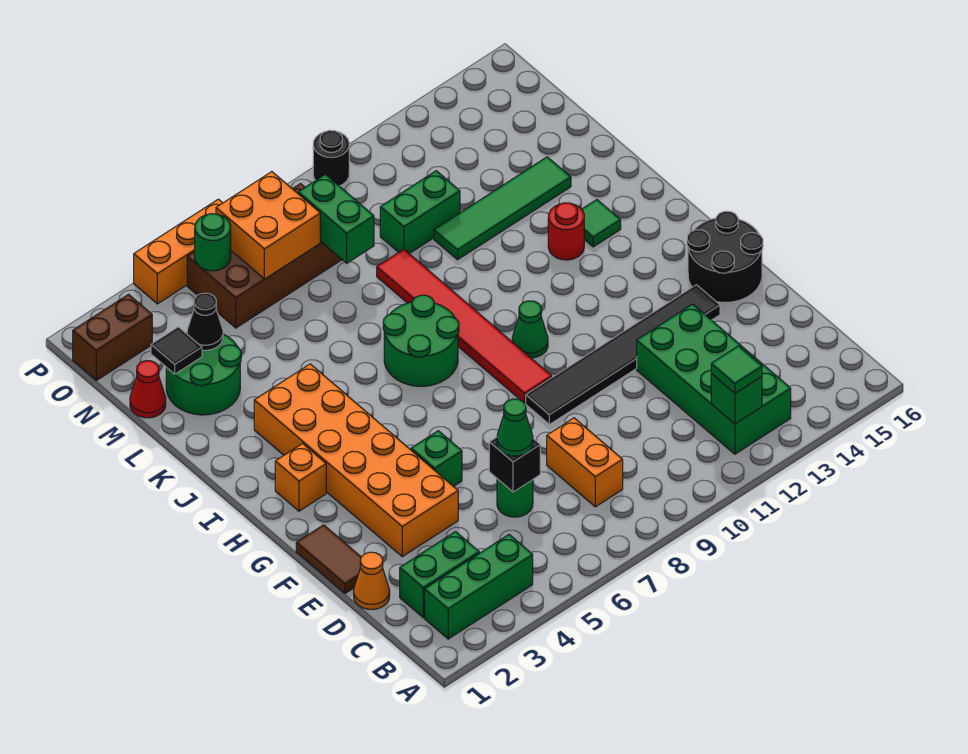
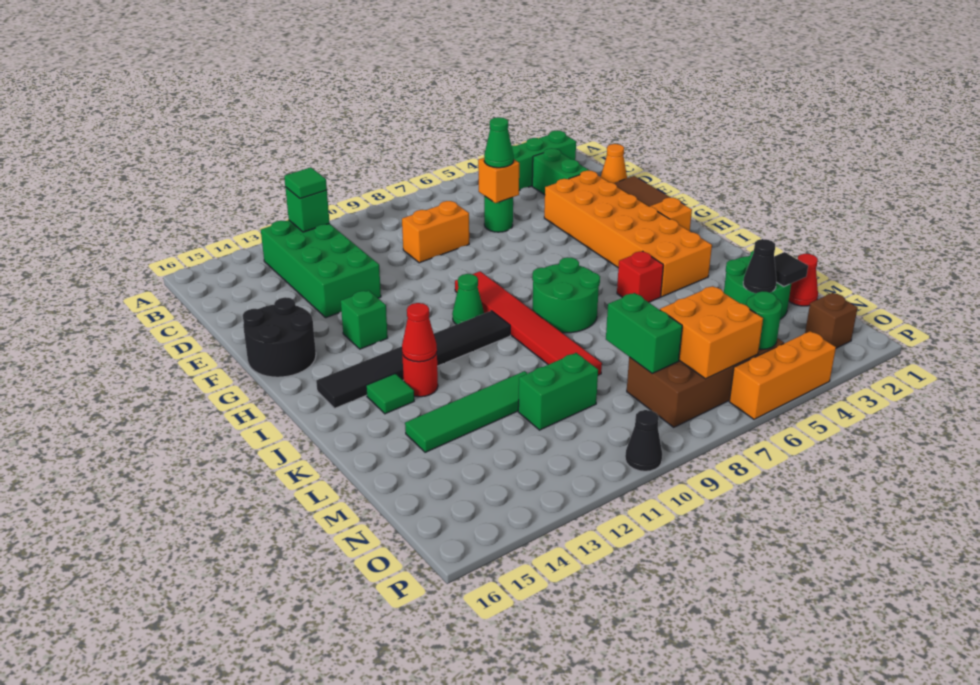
green 1x2 brick [400,532,479,618] -> green 1x2 brick turned to [532,148,590,195]
orange 1x2 brick [547,418,623,507] -> orange 1x2 brick turned to [402,201,469,263]
black 1x1 brick [489,437,540,492] -> orange 1x1 brick [478,158,519,203]
green 1x1 brick [411,431,462,487] -> green 1x1 brick moved to [341,290,388,349]
black 1x6 tile [526,285,720,424] -> black 1x6 tile moved to [316,311,510,408]
none -> red 1x1 brick [617,251,663,302]
none -> red 1x1 cone [402,303,437,362]
brown 1x2 brick [73,294,152,380] -> brown 1x1 brick [805,293,857,348]
black 1x1 round brick [313,130,349,186] -> black 1x1 cone [625,410,662,471]

